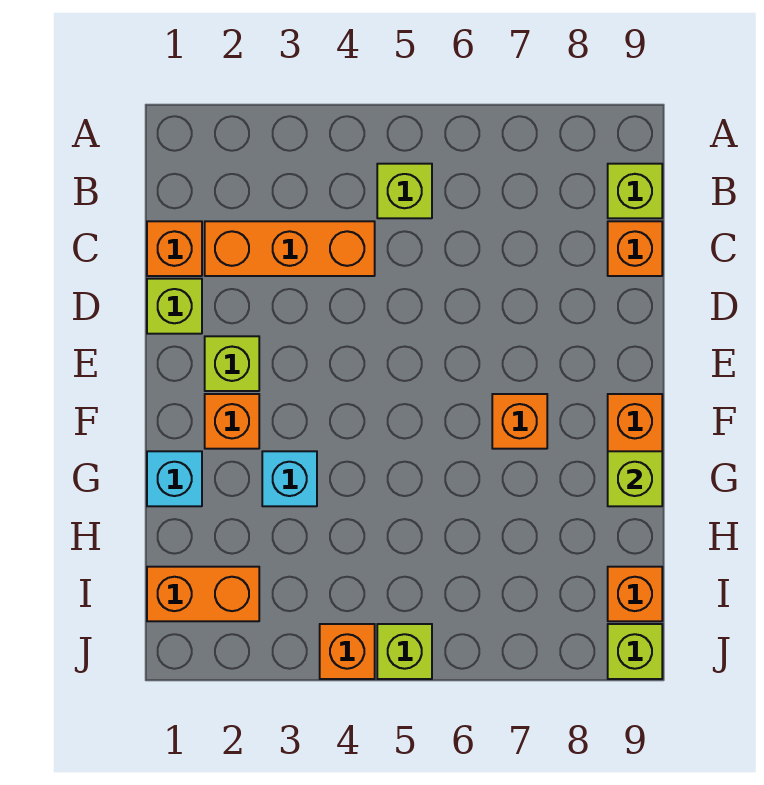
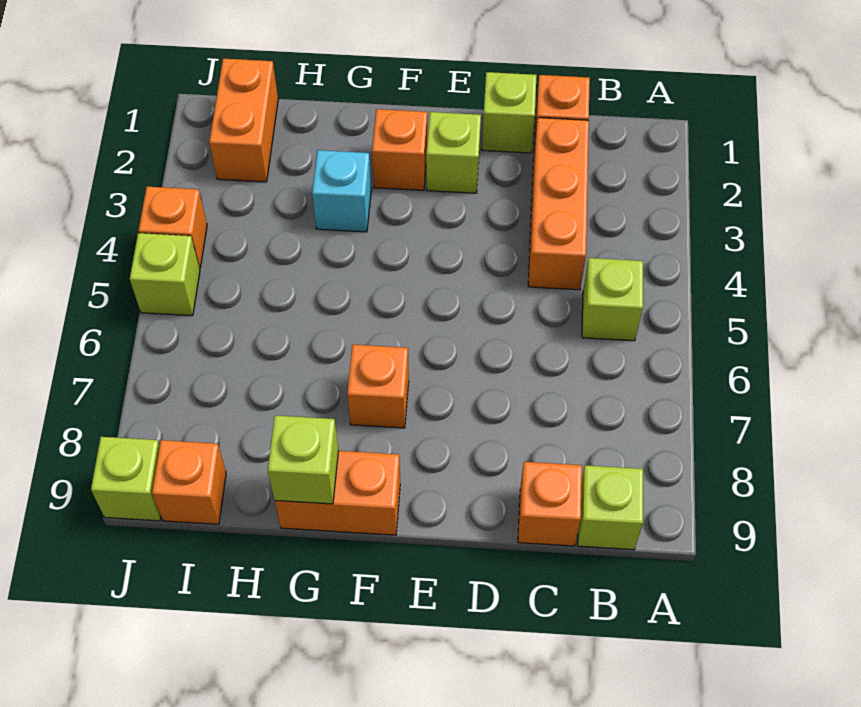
cyan 1x1 brick [147,451,202,506] -> none

